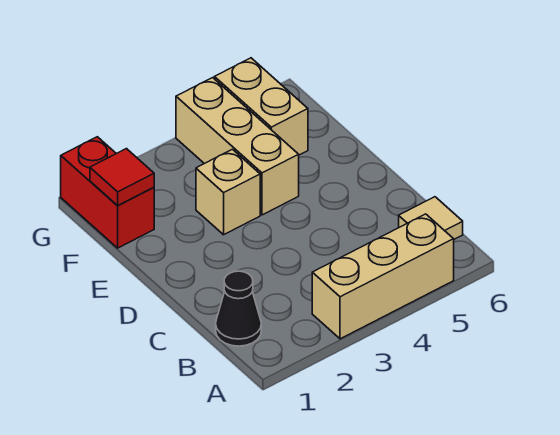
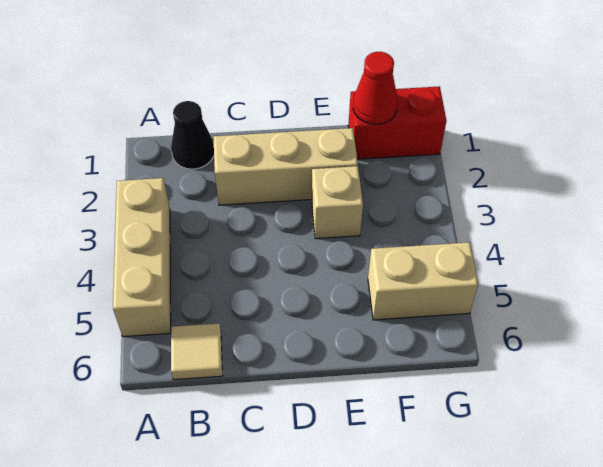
tan 1x3 brick [176,78,299,215] -> tan 1x3 brick moved to [213,128,358,205]
red 1x1 tile [90,149,154,206] -> red 1x1 cone [353,52,398,124]

